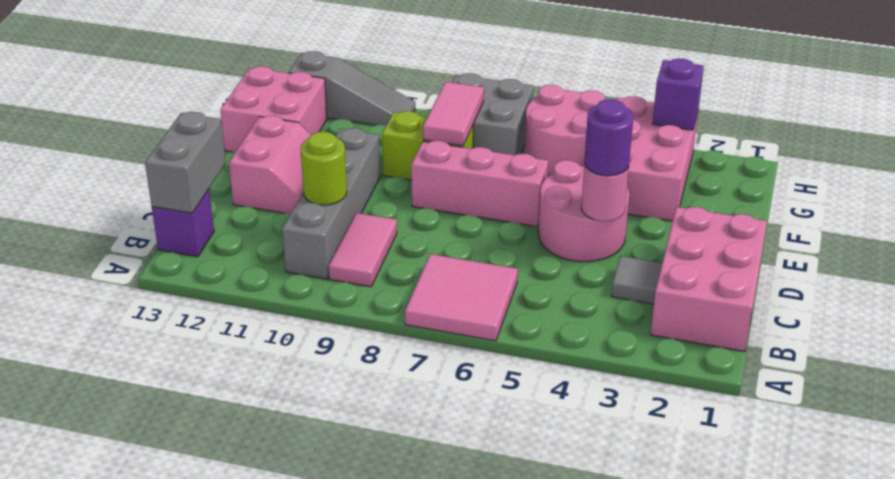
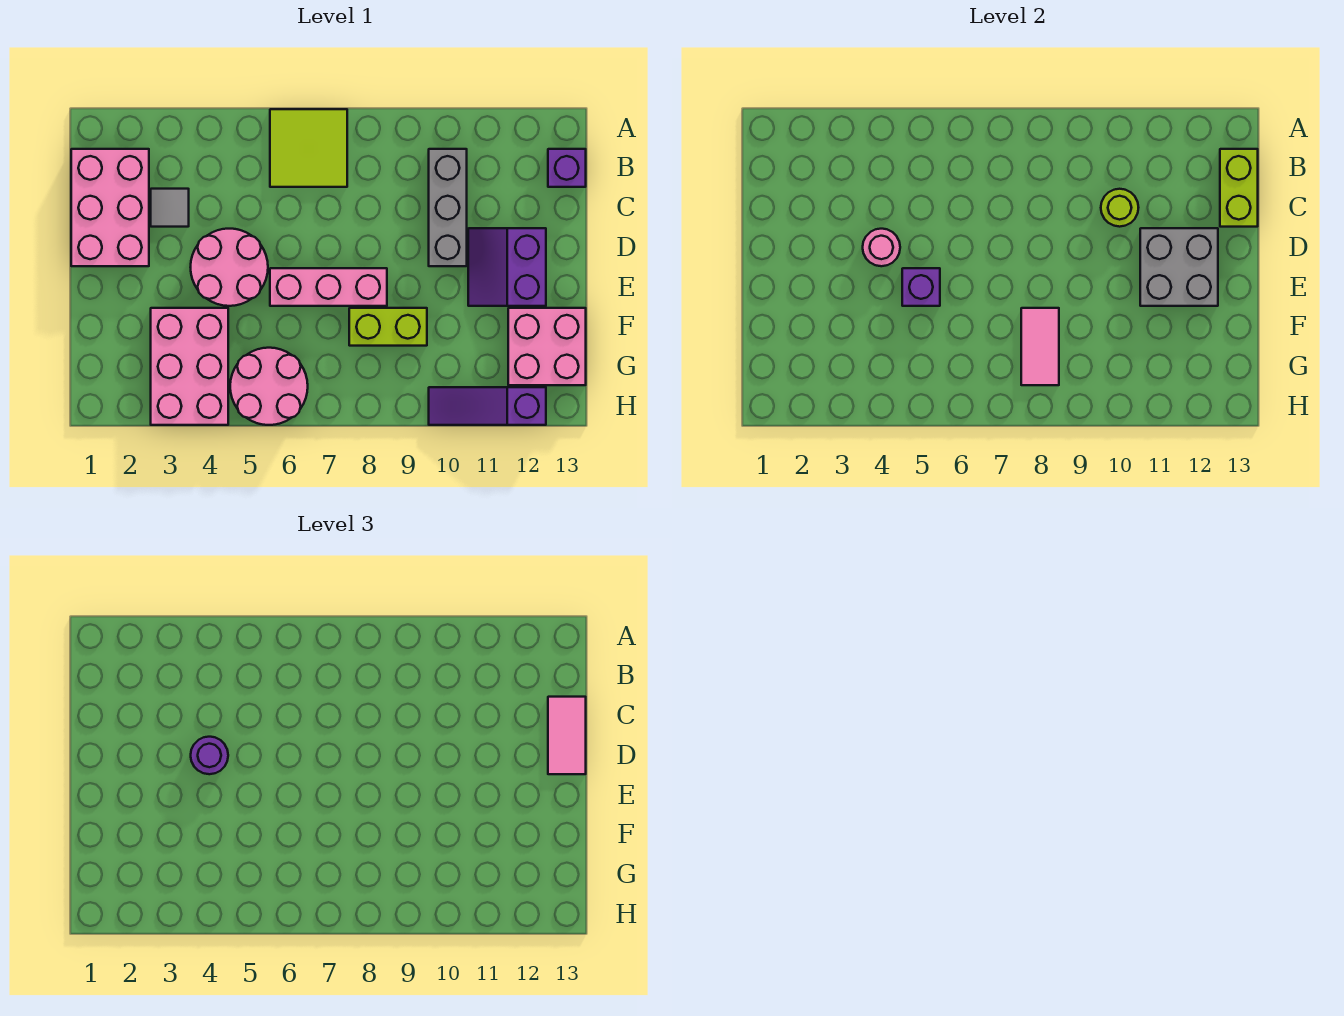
pink 2x2 tile [405,254,518,341] -> lime 2x2 tile [270,109,347,187]
pink 1x2 tile [329,213,397,287] -> pink 1x2 tile moved to [548,697,586,774]
grey 1x4 brick [282,128,381,279] -> grey 1x3 brick [429,149,467,266]
grey 1x2 brick [145,112,226,213] -> lime 1x2 brick [1220,149,1258,227]
pink 2x2 slope [229,116,311,214] -> purple 2x2 slope [468,228,546,306]
grey 2x2 brick [452,73,534,155] -> grey 2x2 brick moved to [1140,228,1218,306]
purple 1x1 brick [653,58,704,130] -> purple 1x1 brick moved to [902,268,940,306]
grey 1x3 slope [289,51,415,126] -> purple 1x3 slope [429,387,546,425]

